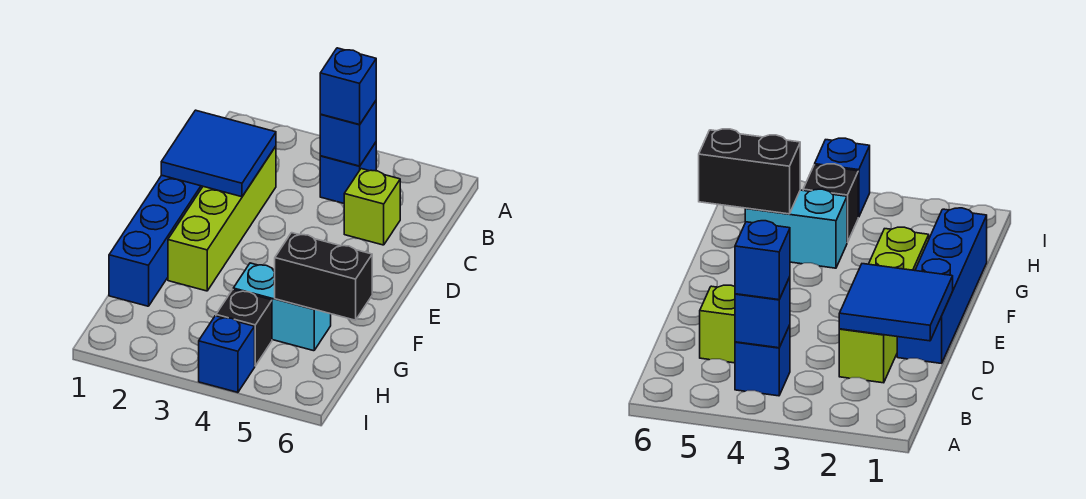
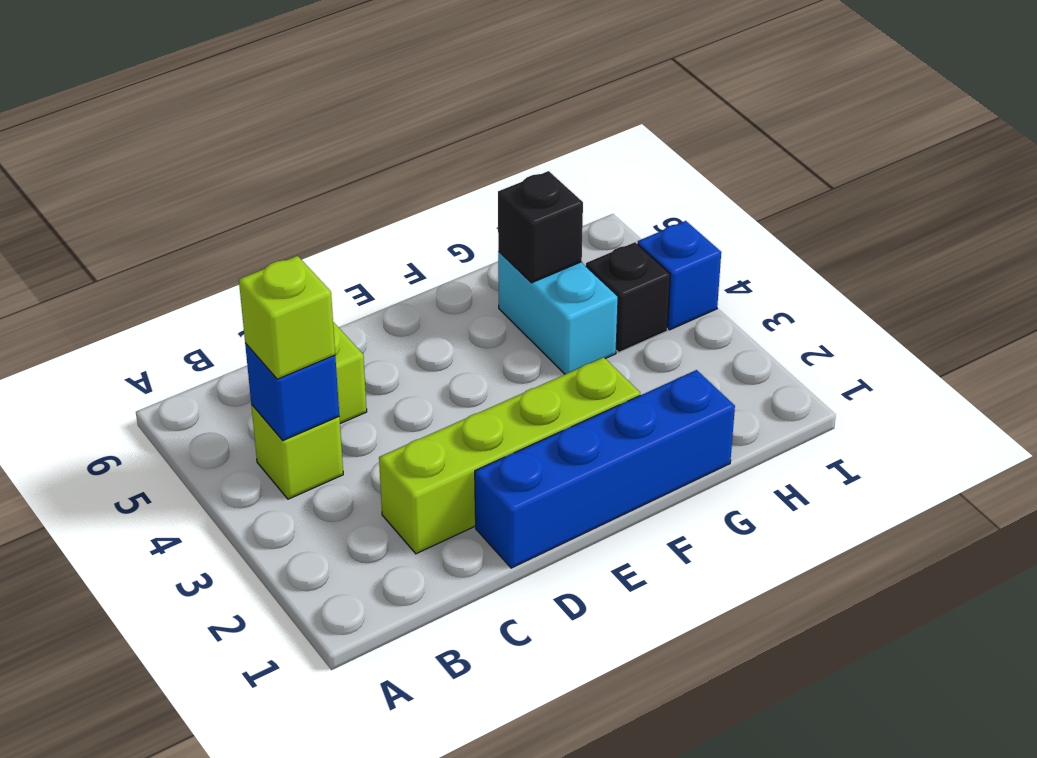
blue 1x1 brick [320,142,376,203] -> lime 1x1 brick [251,405,343,499]
blue 1x1 brick [320,48,376,125] -> lime 1x1 brick [239,256,335,379]
blue 2x2 tile [161,110,276,197] -> none
black 1x2 brick [275,233,372,320] -> black 1x1 brick [498,171,583,283]

